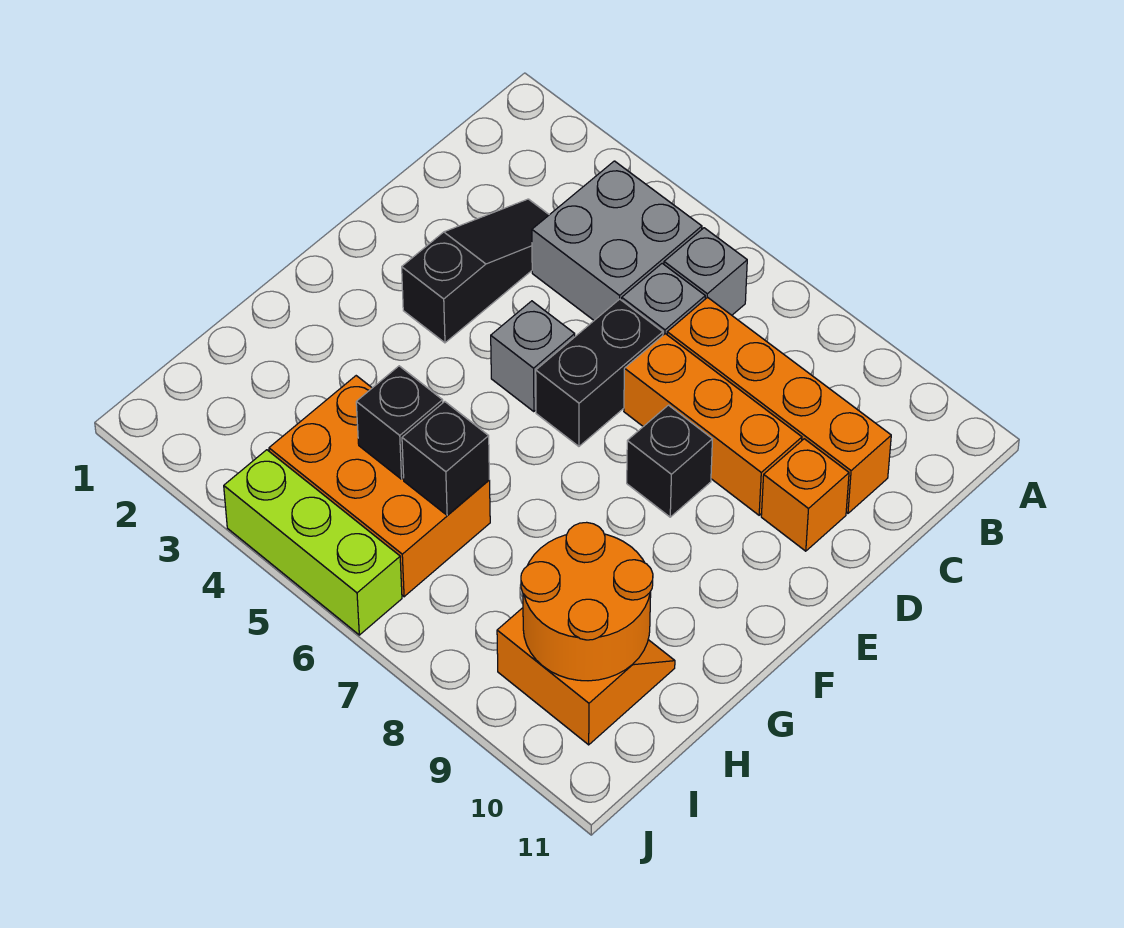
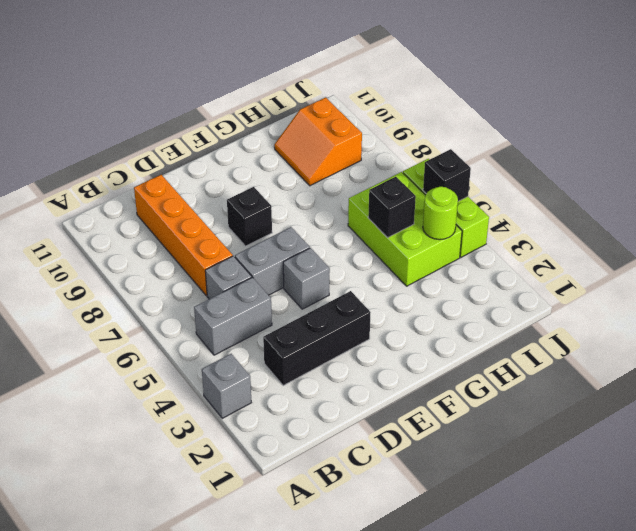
grey 2x2 brick [532,161,702,320] -> grey 1x2 brick [194,277,272,355]
grey 1x1 brick [664,228,747,315] -> grey 1x1 brick moved to [202,354,251,418]
black 1x3 slope [402,199,549,343] -> black 1x3 brick [263,291,371,386]
black 1x2 brick [536,299,663,446] -> grey 1x2 brick [235,227,310,295]
orange 1x3 brick [624,334,802,515] -> none
orange 1x1 brick [761,439,849,551] -> none
orange 2x3 brick [269,376,490,597] -> lime 2x3 brick [348,172,462,286]
black 1x1 brick [402,402,489,515] -> black 1x1 brick moved to [423,149,471,201]
orange 2x2 round brick [521,522,653,681] -> none
none -> lime 1x1 round brick [423,187,458,240]

